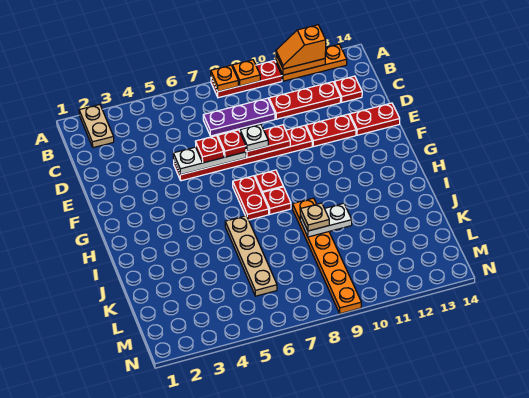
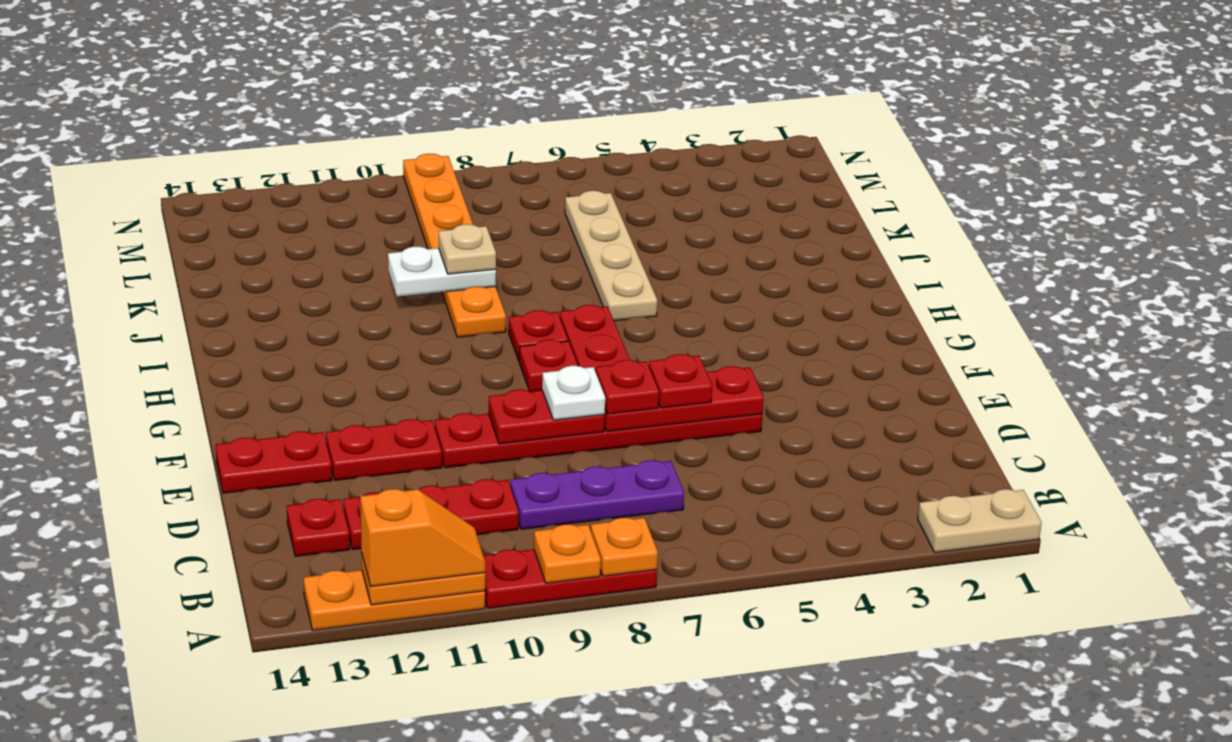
tan 1x2 plate [79,105,114,148] -> tan 1x2 plate turned to [918,489,1042,553]
white 1x3 plate [173,147,246,175] -> red 1x3 plate [604,366,764,432]

